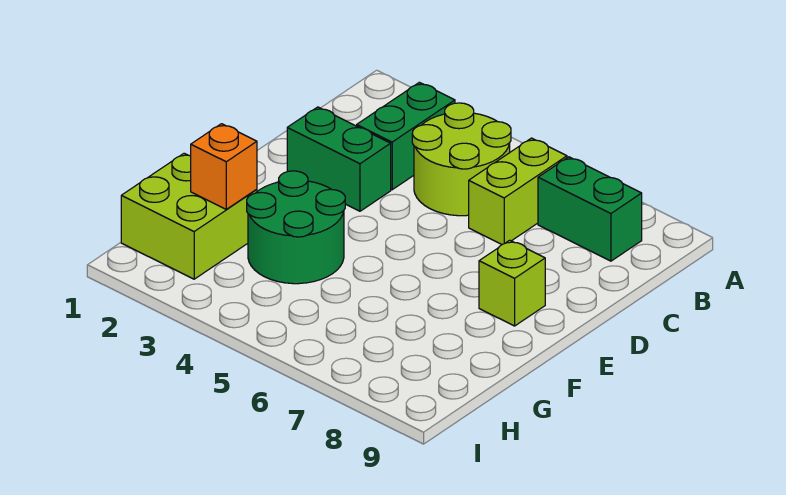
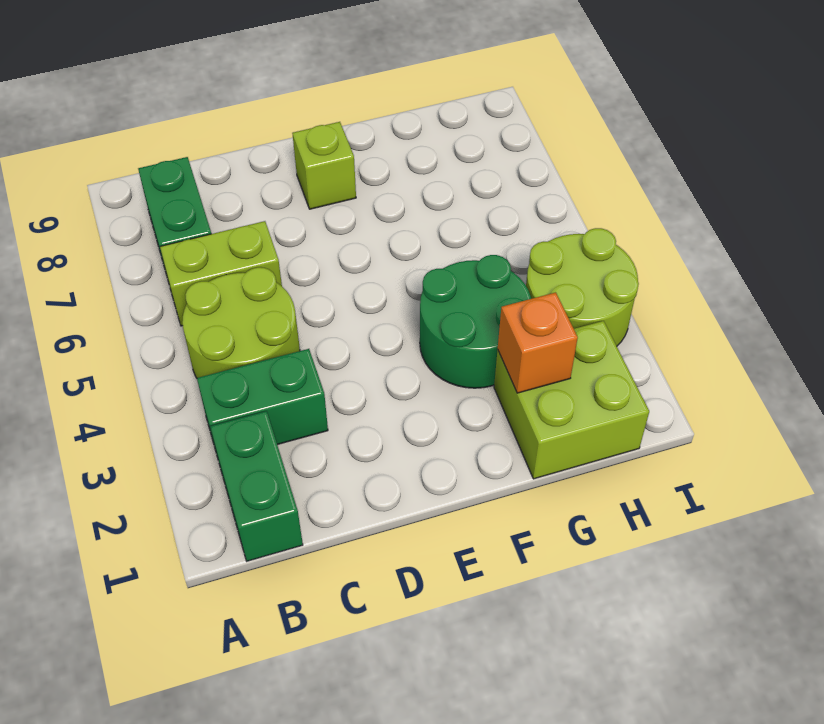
green 1x2 brick [287,107,391,211] -> green 1x2 brick moved to [210,411,303,561]
none -> lime 2x2 round brick [526,228,639,346]

